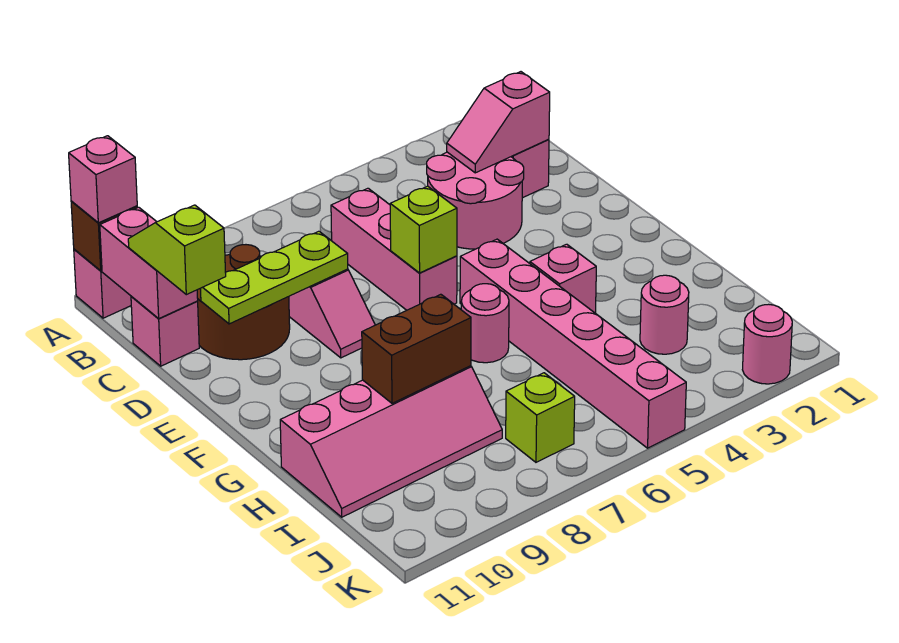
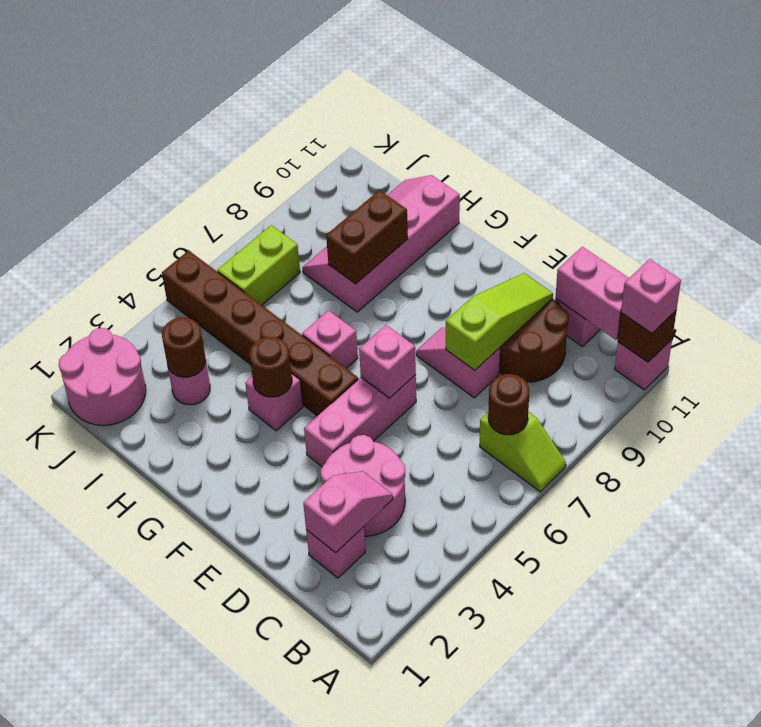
none -> brown 1x1 round brick [488,374,529,435]
pink 1x3 brick [331,188,457,310] -> pink 1x3 brick turned to [304,375,416,467]
lime 1x2 slope [128,205,226,295] -> lime 1x2 slope moved to [480,412,566,492]
lime 1x3 plate [201,231,348,324] -> lime 1x3 slope [446,273,553,371]
lime 1x1 brick [390,186,457,273] -> pink 1x1 brick [359,325,416,398]
pink 1x6 brick [460,239,686,448] -> brown 1x6 brick [162,250,358,416]
none -> brown 1x1 round brick [250,337,292,397]
pink 1x1 round brick [461,284,509,363] -> pink 1x1 brick [302,311,358,368]
none -> brown 1x1 round brick [162,317,206,377]
lime 1x1 brick [506,373,575,462] -> lime 1x2 brick [217,225,300,305]
pink 1x1 round brick [742,304,792,384] -> pink 2x2 round brick [59,328,146,425]

